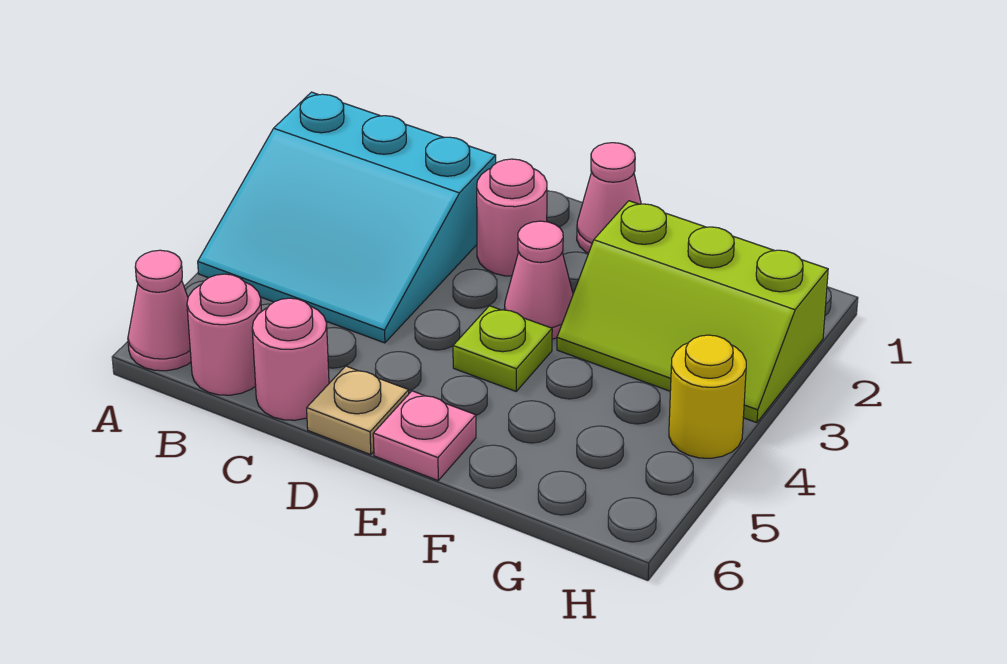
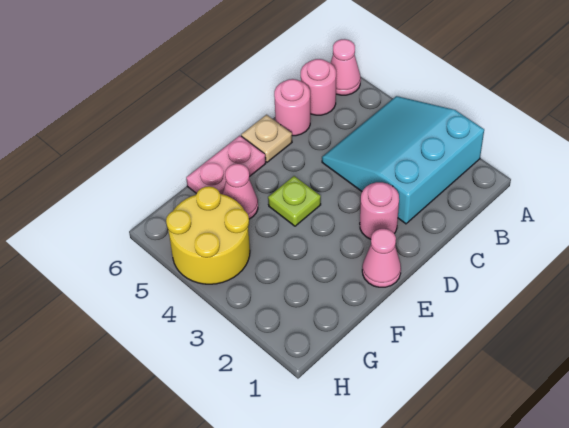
pink 1x1 cone [504,221,573,339] -> pink 1x1 cone moved to [223,164,258,219]
pink 1x1 plate [373,391,476,480] -> pink 1x2 plate [186,136,266,194]
lime 2x3 slope [557,201,828,423] -> none
yellow 1x1 round brick [669,335,746,458] -> yellow 2x2 round brick [166,186,250,284]

